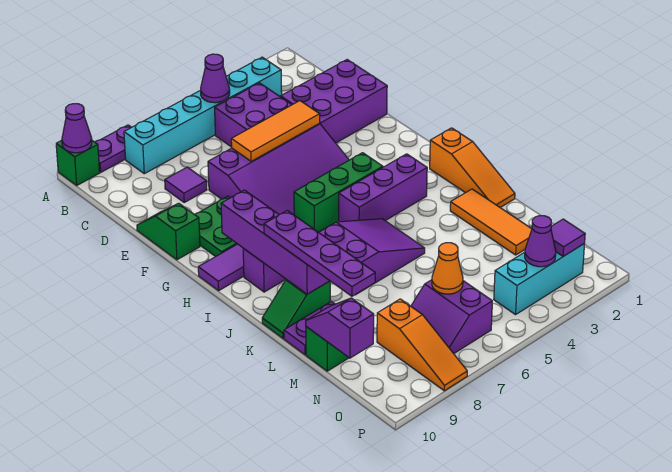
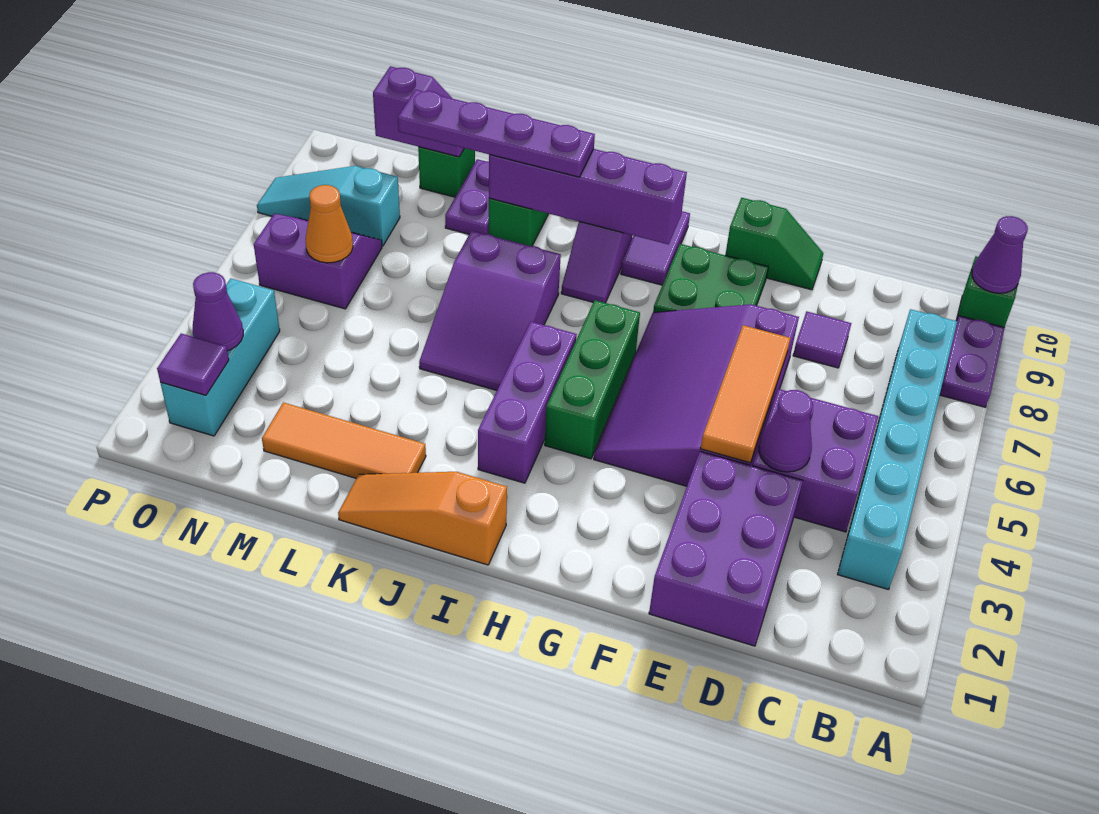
purple 1x1 cone [201,54,230,103] -> purple 1x1 cone moved to [759,390,813,472]
orange 1x3 slope [377,299,467,391] -> cyan 1x3 slope [257,166,400,246]

